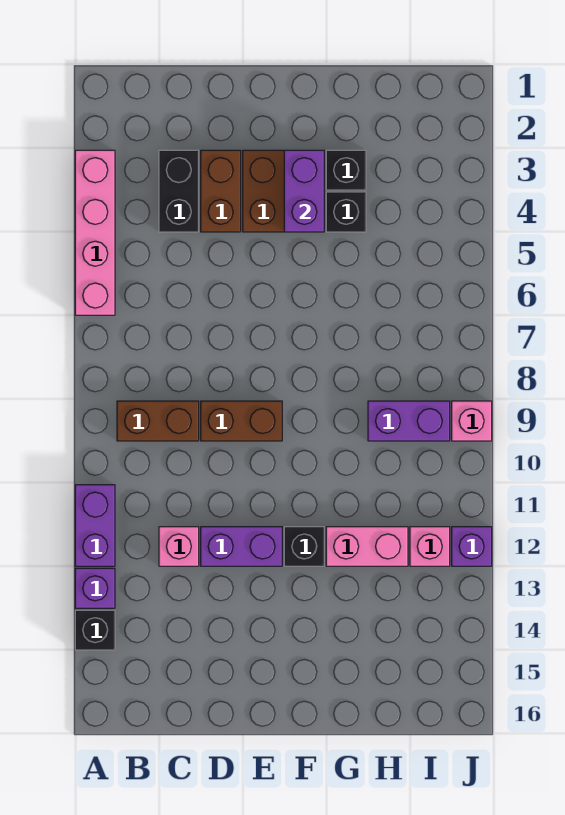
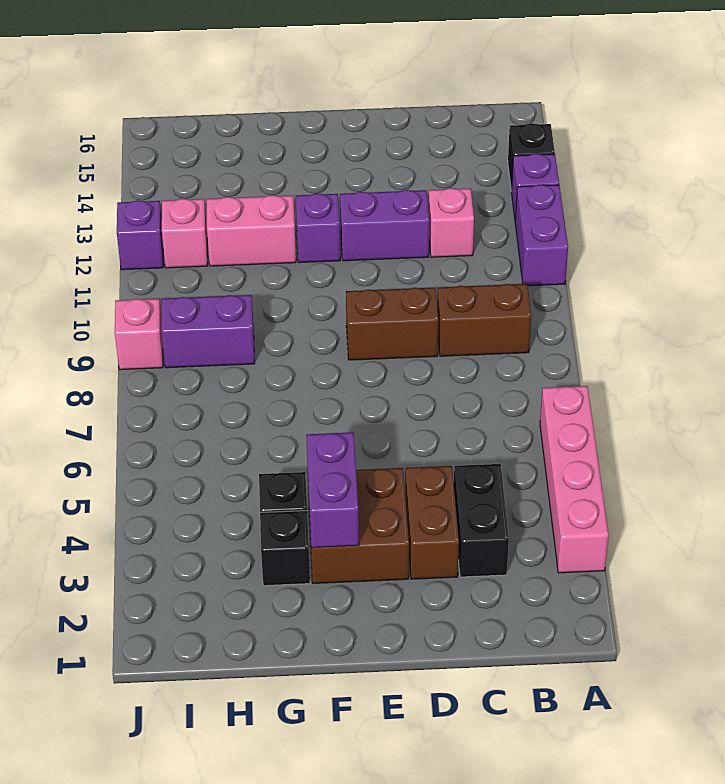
black 1x1 brick [284,527,324,566] -> purple 1x1 brick [296,193,340,263]

